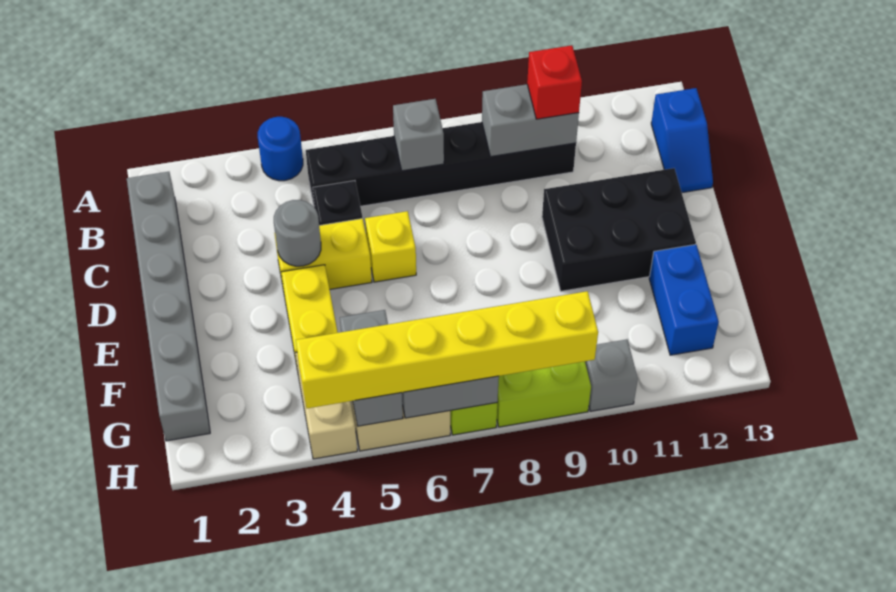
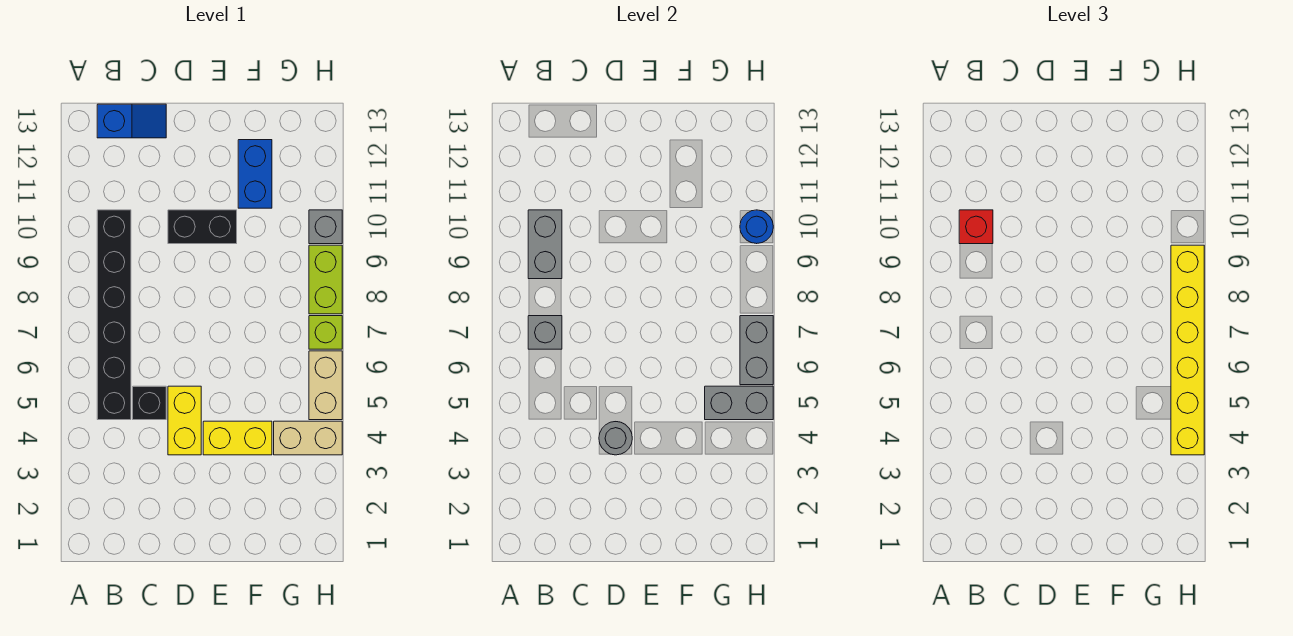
blue 1x1 round brick [258,117,303,181] -> blue 1x1 round brick moved to [740,210,773,244]
grey 1x6 brick [127,172,210,441] -> none
yellow 1x1 brick [365,211,416,282] -> none
black 2x3 brick [542,168,696,291] -> black 1x2 brick [168,210,237,244]
blue 1x2 brick [649,244,719,355] -> blue 1x2 brick turned to [238,140,272,208]

